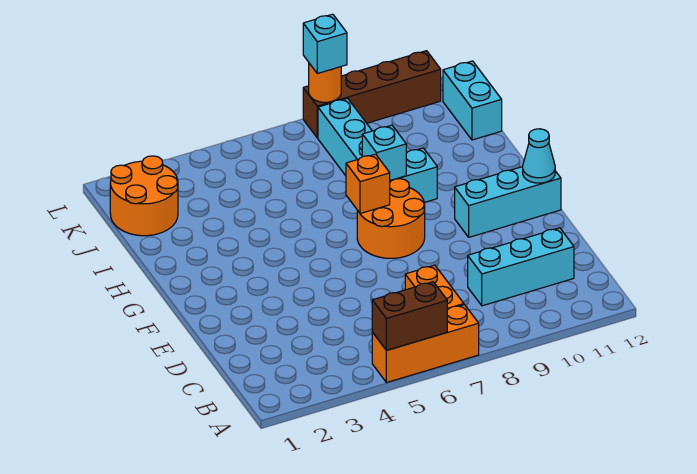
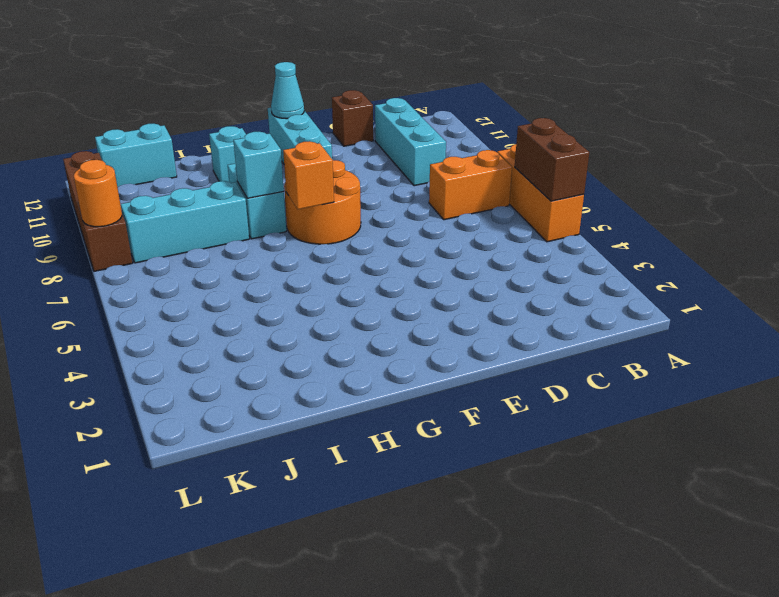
none -> brown 1x1 brick [332,90,373,146]
orange 2x2 round brick [110,156,178,236] -> none
cyan 1x1 brick [303,14,347,73] -> cyan 1x1 brick moved to [209,126,246,182]

